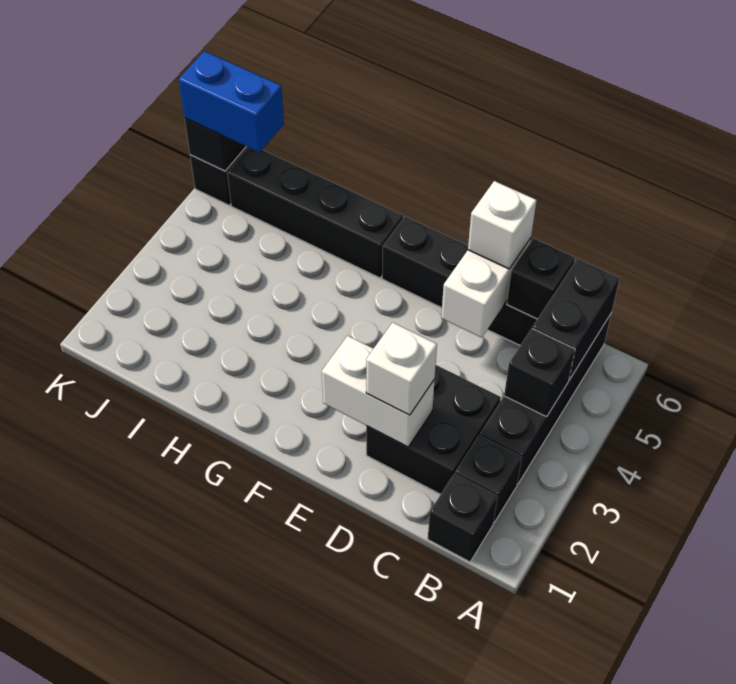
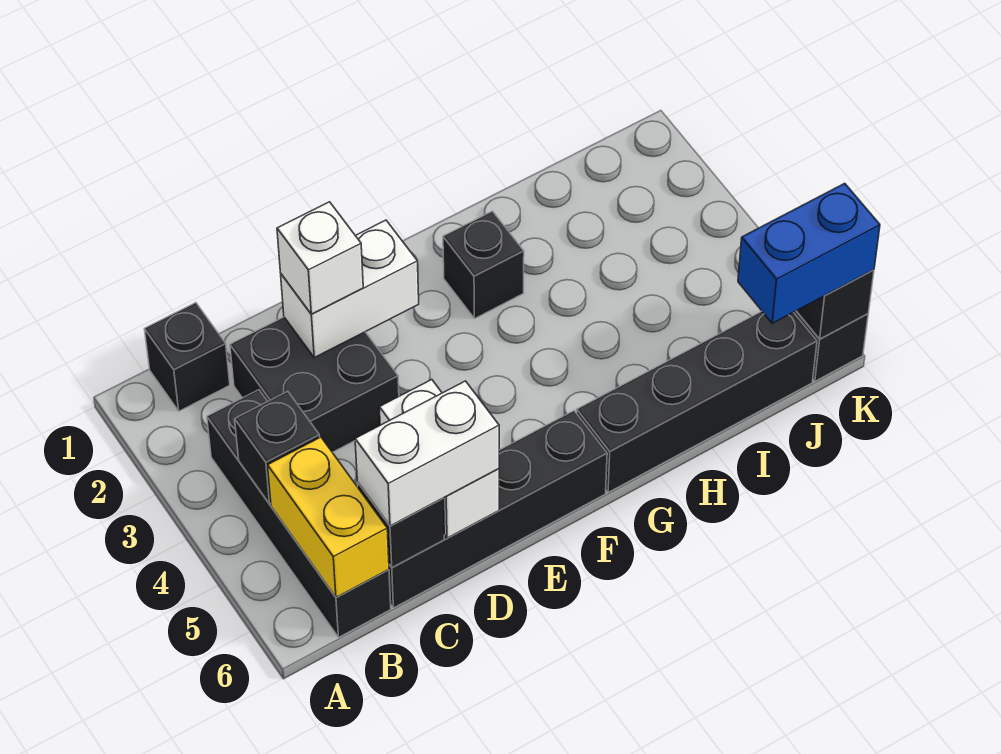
black 1x1 brick [455,435,522,522] -> black 1x1 brick moved to [443,211,524,319]
black 1x2 brick [532,259,620,380] -> yellow 1x2 brick [268,437,389,598]
white 1x1 brick [468,181,537,269] -> white 1x2 brick [355,381,499,526]

